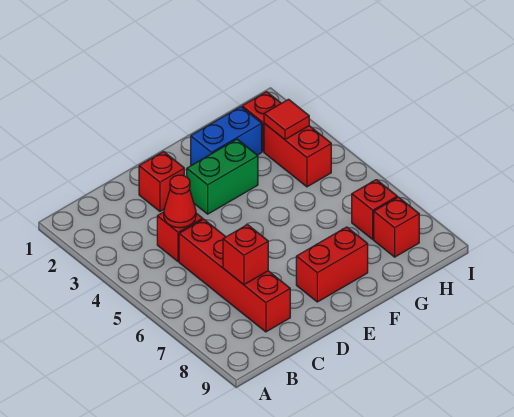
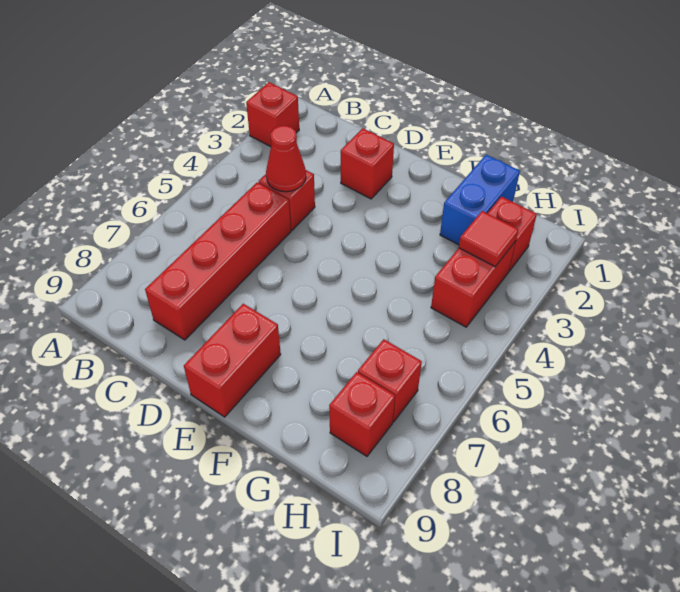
red 1x1 brick [223,225,268,285] -> red 1x1 brick moved to [246,82,299,147]
green 1x2 brick [187,139,258,214] -> none
red 1x2 brick [296,227,368,302] -> red 1x2 brick turned to [184,304,281,417]
blue 1x2 brick [191,107,262,166] -> blue 1x2 brick turned to [440,155,520,245]

